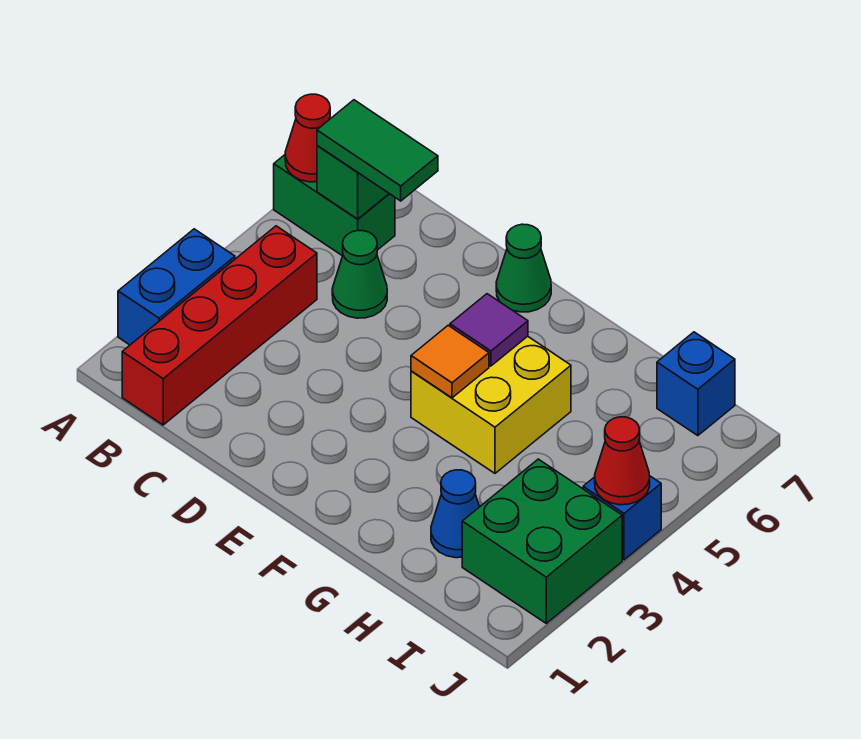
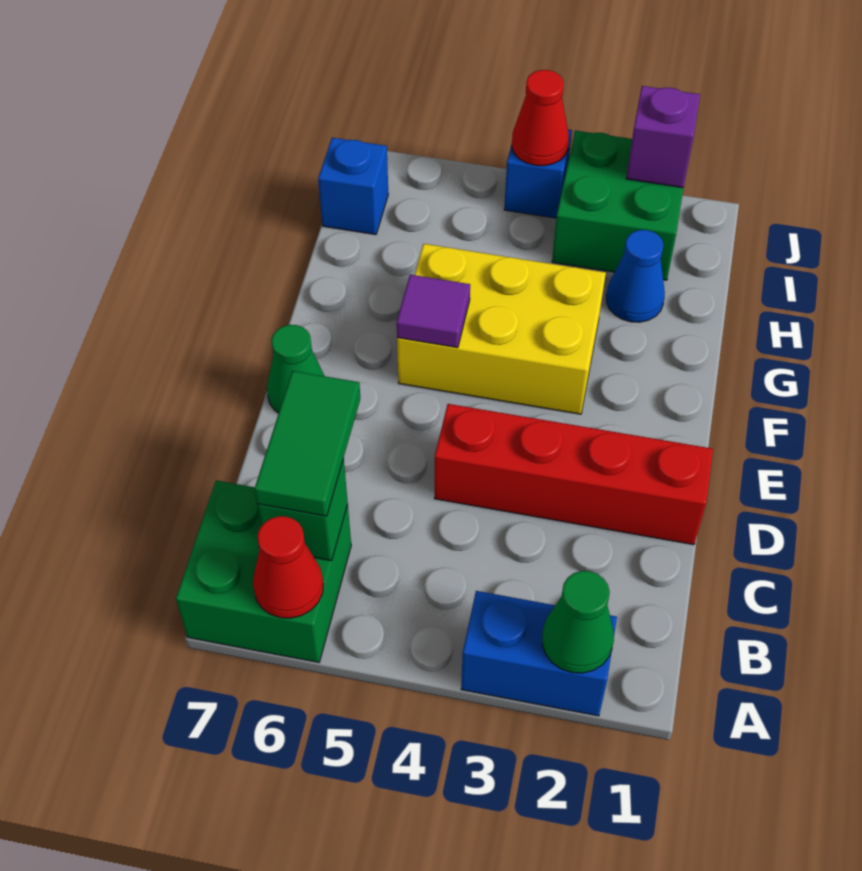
green 1x2 brick [274,155,395,256] -> green 2x2 brick [176,480,351,662]
red 1x4 brick [122,226,317,425] -> red 1x4 brick moved to [434,404,713,545]
green 1x1 cone [332,231,387,318] -> green 1x1 cone moved to [542,571,614,673]
yellow 2x2 brick [411,336,571,473] -> yellow 2x3 brick [397,244,606,414]
orange 1x1 tile [411,325,489,398] -> none
none -> purple 1x1 brick [626,86,700,188]

